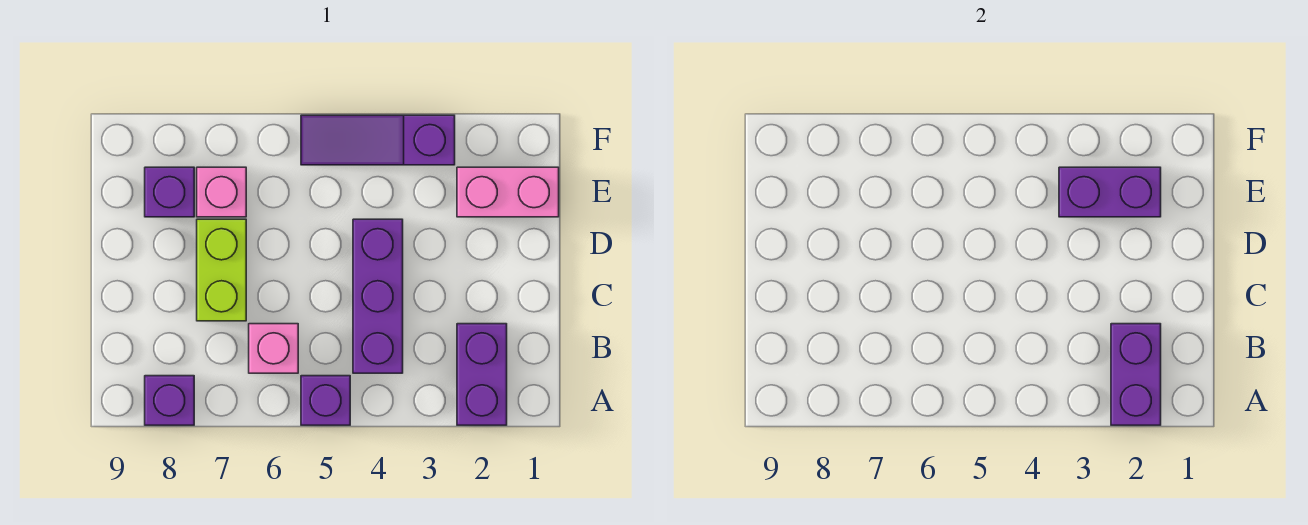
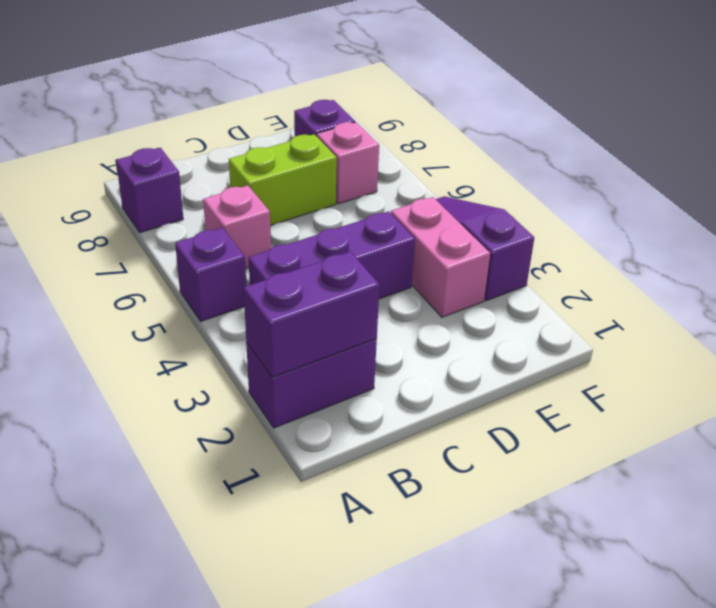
pink 1x2 brick [457,167,559,217] -> pink 1x2 brick moved to [391,197,490,317]
purple 1x2 brick [1059,167,1161,217] -> none

